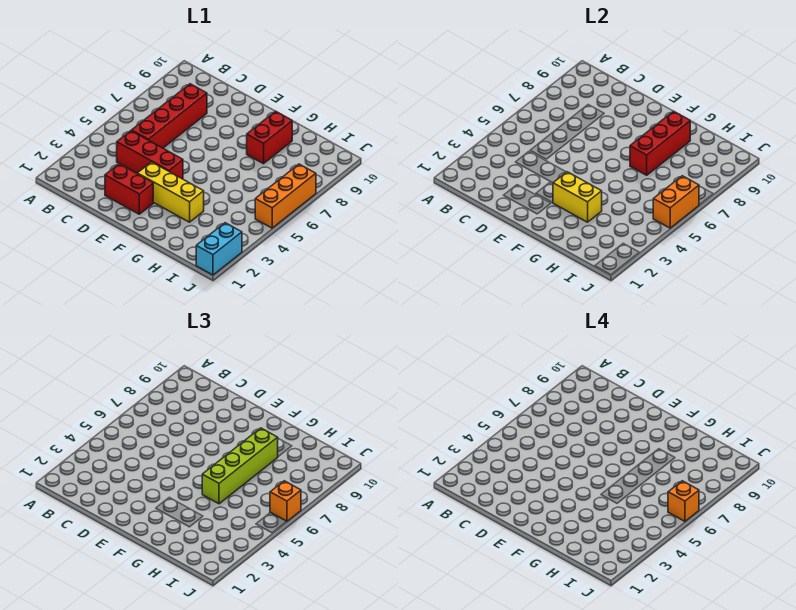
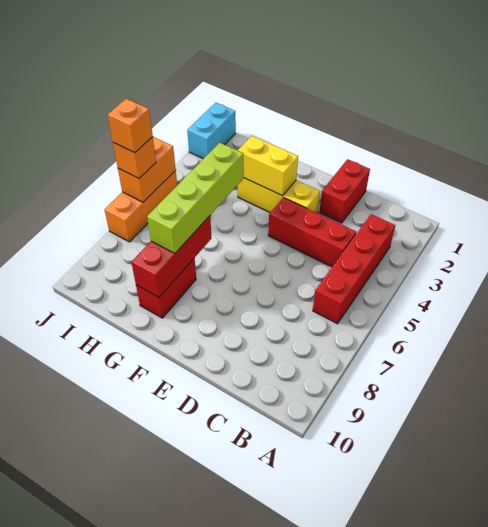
red 1x4 brick [132,84,207,148] -> red 1x4 brick moved to [313,214,395,324]
red 1x2 brick [105,164,153,214] -> red 1x2 brick turned to [319,159,370,223]

